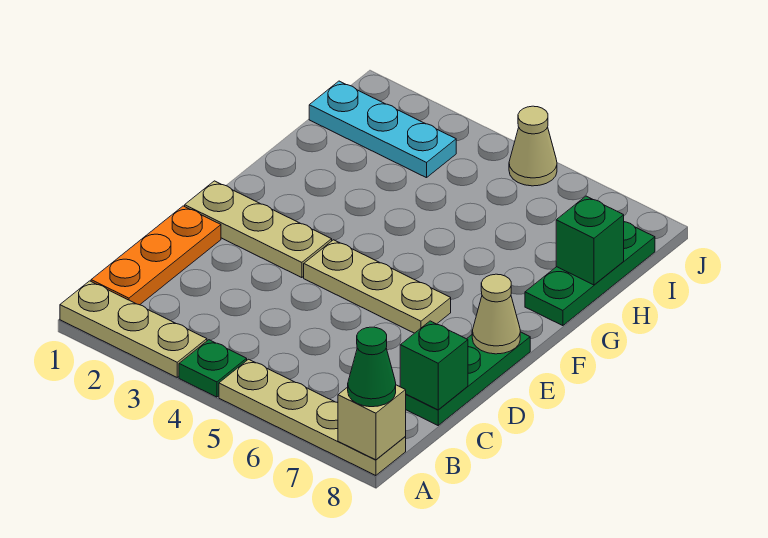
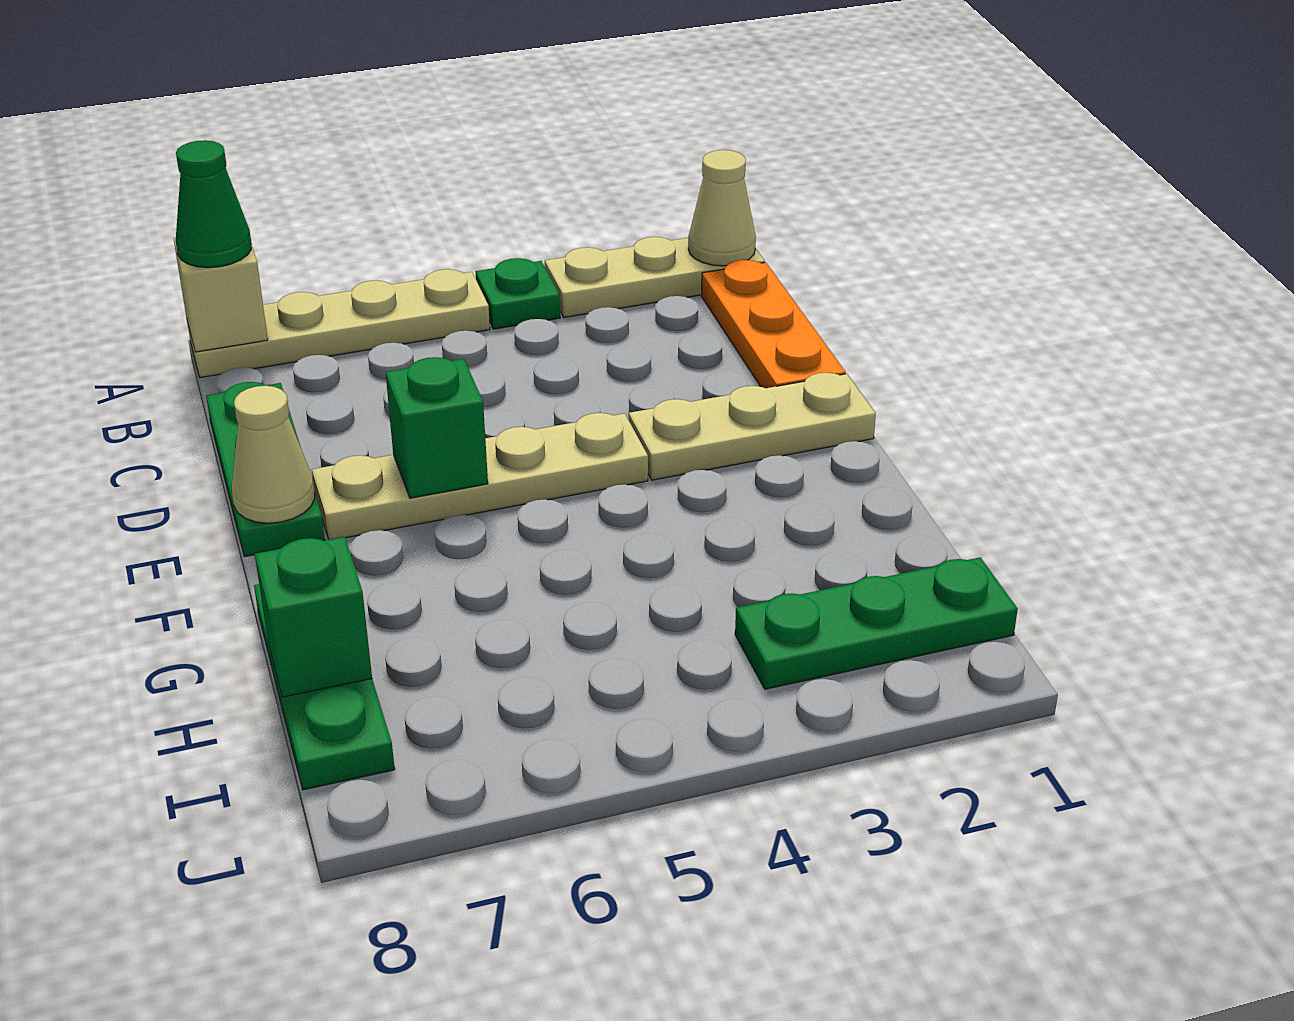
green 1x1 brick [400,321,468,410] -> green 1x1 brick moved to [386,357,488,498]
tan 1x3 plate [304,240,451,333] -> tan 1x4 plate [312,413,648,540]
cyan 1x3 plate [309,81,456,178] -> green 1x3 plate [735,557,1018,689]
tan 1x1 cone [509,106,557,186] -> tan 1x1 cone moved to [688,150,756,266]

